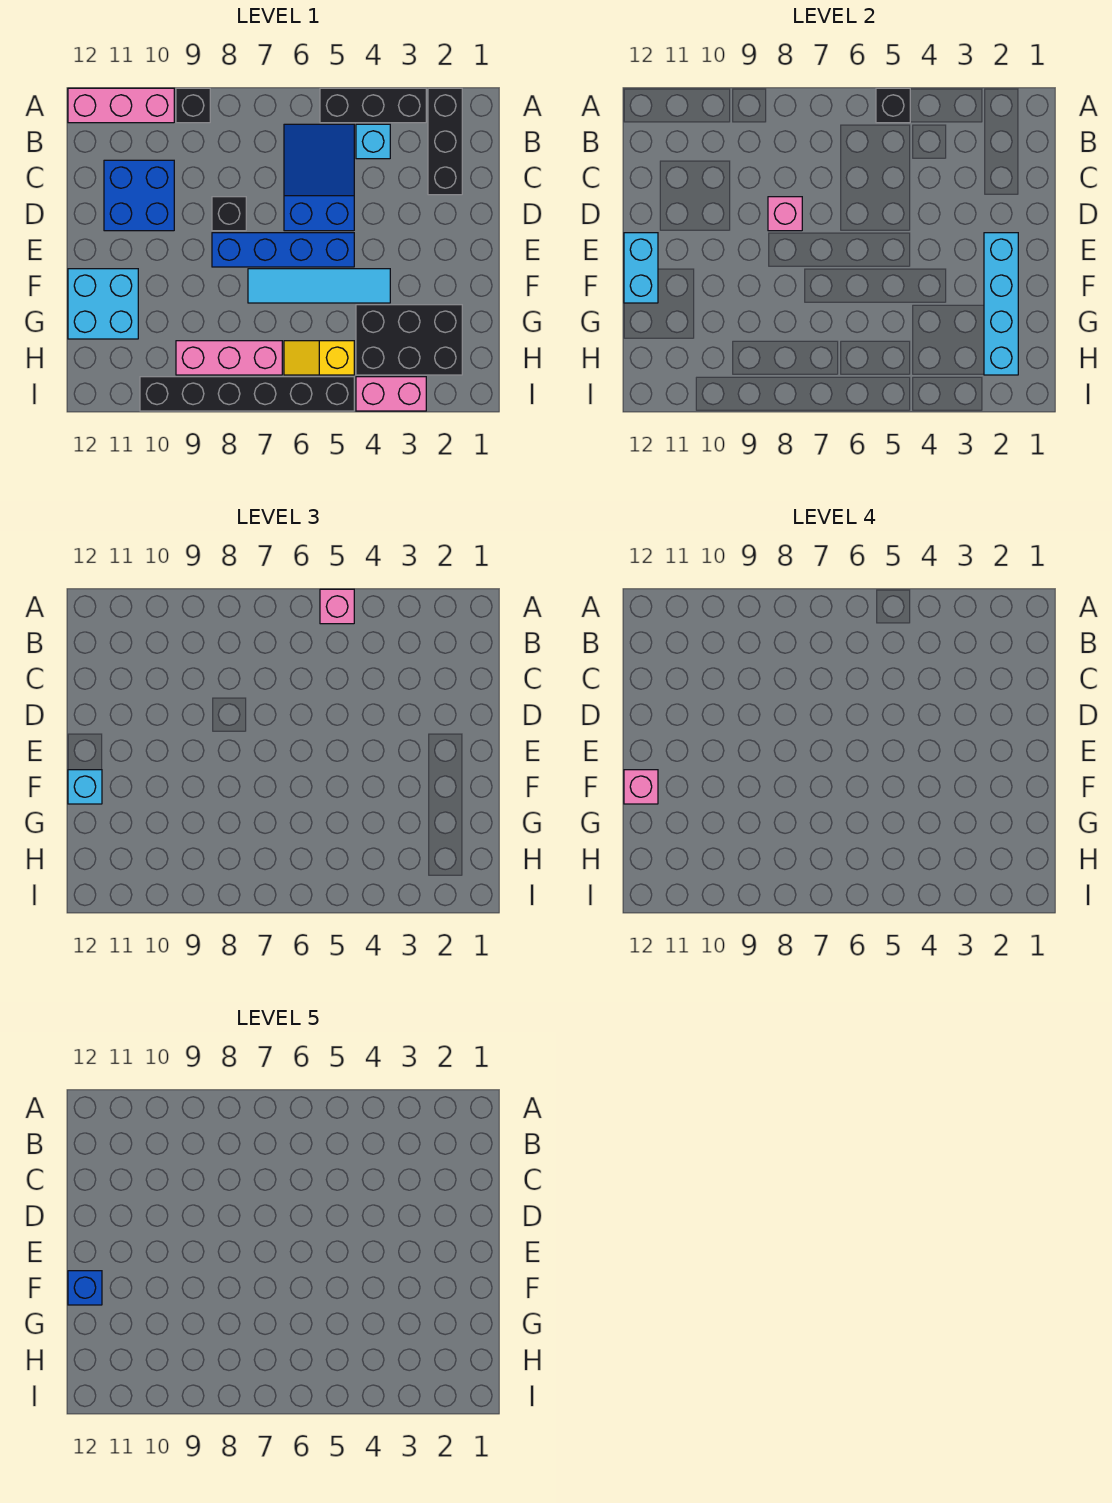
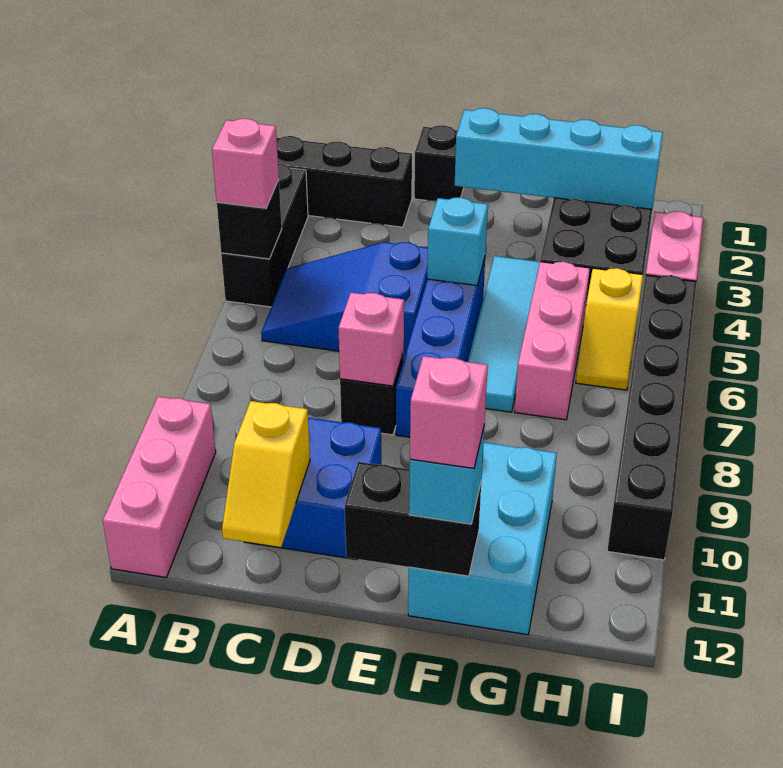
black 1x1 brick [176,88,210,123] -> black 1x1 brick moved to [414,125,464,201]
cyan 1x1 brick [356,124,390,159] -> cyan 1x1 brick moved to [427,197,488,285]
none -> yellow 1x2 slope [222,401,310,547]
cyan 1x2 brick [624,233,658,303] -> black 1x2 brick [345,462,481,576]
cyan 2x2 brick [68,269,138,339] -> cyan 2x3 brick [408,443,557,635]
blue 1x1 brick [68,1271,102,1305] -> none
pink 1x3 brick [176,341,282,375] -> pink 1x3 brick moved to [515,262,590,420]

